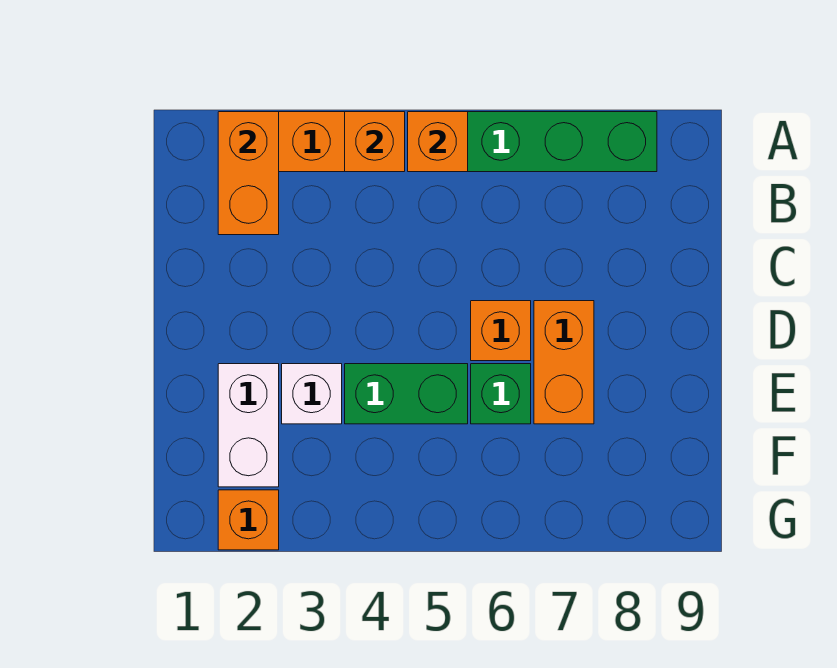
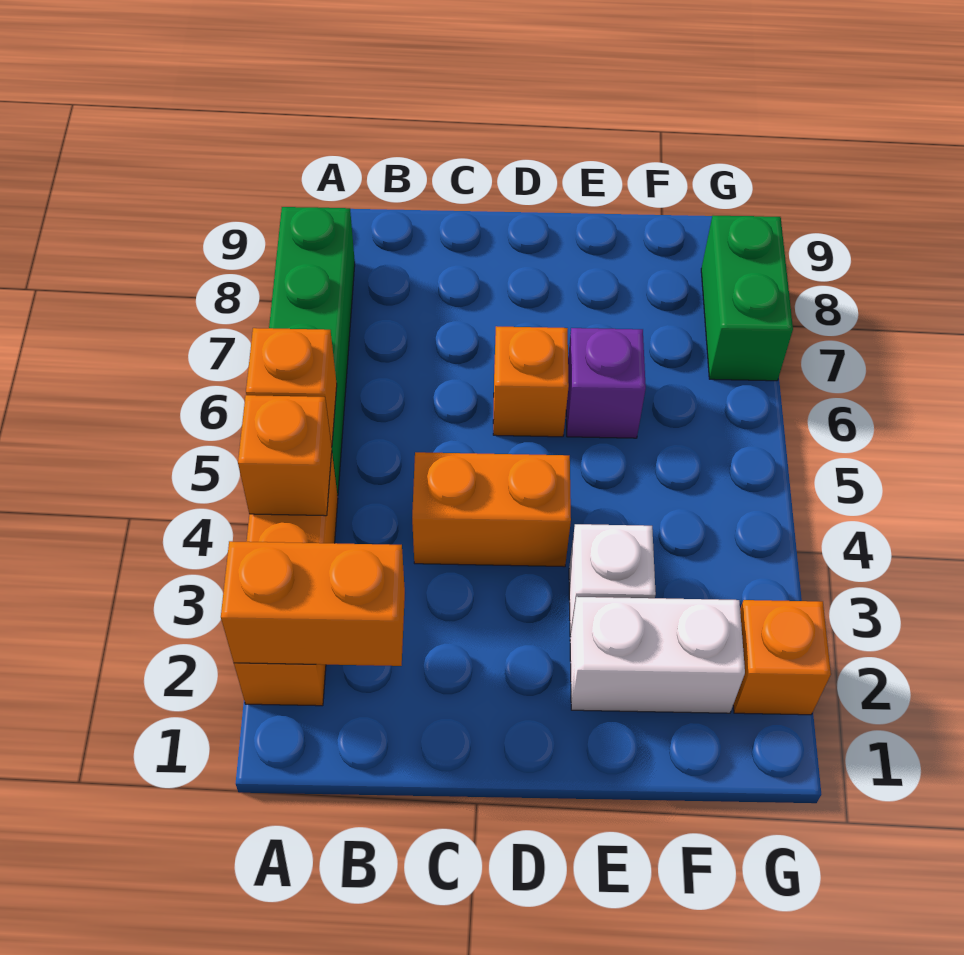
orange 1x2 brick [534,301,594,424] -> orange 1x2 brick moved to [412,452,571,567]
green 1x2 brick [345,364,468,424] -> green 1x2 brick moved to [701,215,793,381]
green 1x1 brick [471,364,531,424] -> purple 1x1 brick [566,328,646,438]

